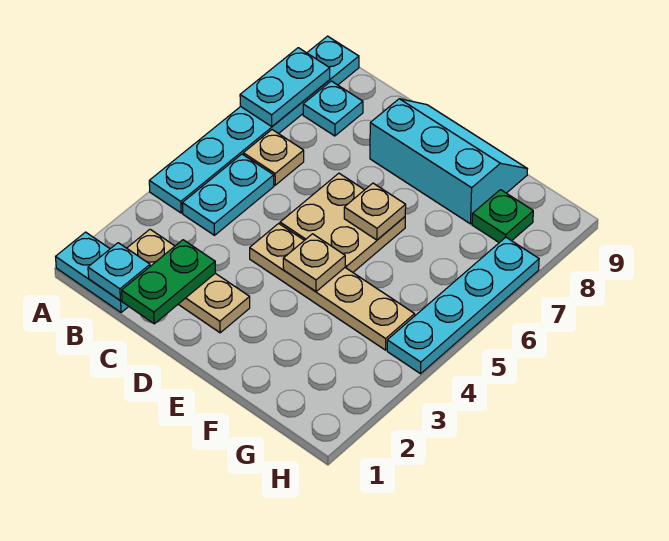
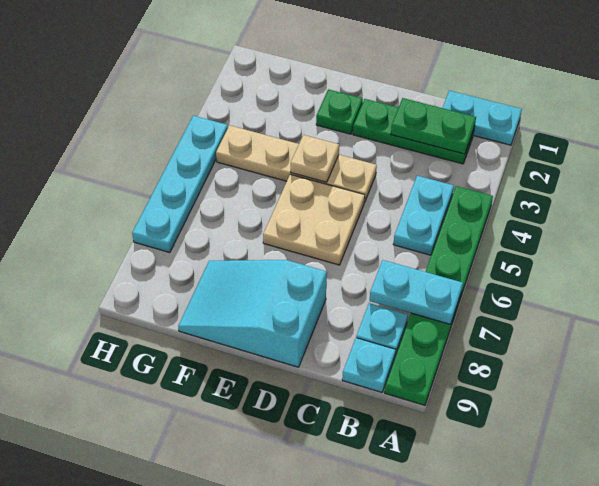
cyan 1x6 plate [149,36,359,213] -> green 1x6 plate [385,186,493,405]
cyan 1x2 plate [240,48,330,126] -> cyan 1x2 plate turned to [370,260,463,324]
cyan 1x1 plate [88,243,150,301] -> cyan 1x1 plate moved to [342,338,396,392]
tan 1x3 plate [127,229,250,333] -> green 1x3 plate [353,99,474,164]
tan 1x1 plate [243,130,304,185] -> none
green 1x2 plate [122,240,216,324] -> green 1x2 plate turned to [391,98,476,154]
cyan 2x3 slope [370,99,527,224] -> cyan 2x3 slope turned to [178,260,327,367]
tan 1x1 plate [344,183,406,240] -> none
green 1x1 plate [472,190,533,243] -> green 1x1 plate moved to [316,89,363,134]

